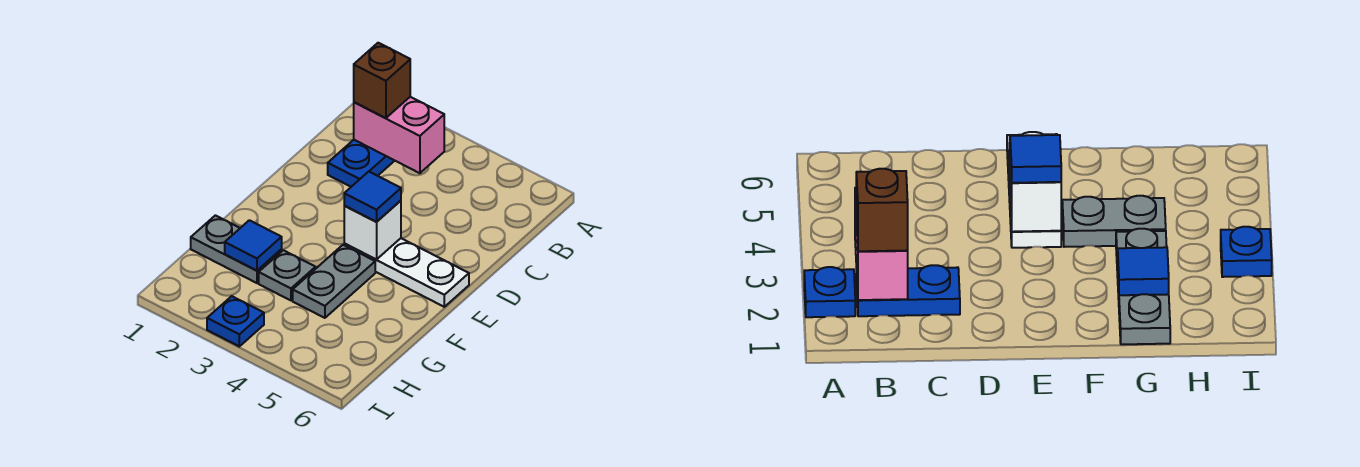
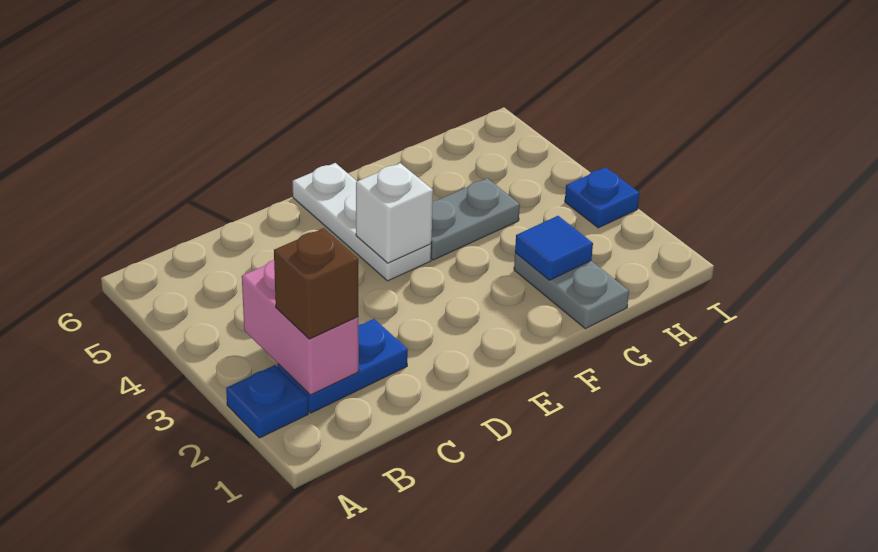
blue 1x1 tile [344,172,401,222] -> none
grey 1x1 plate [259,250,316,300] -> none

